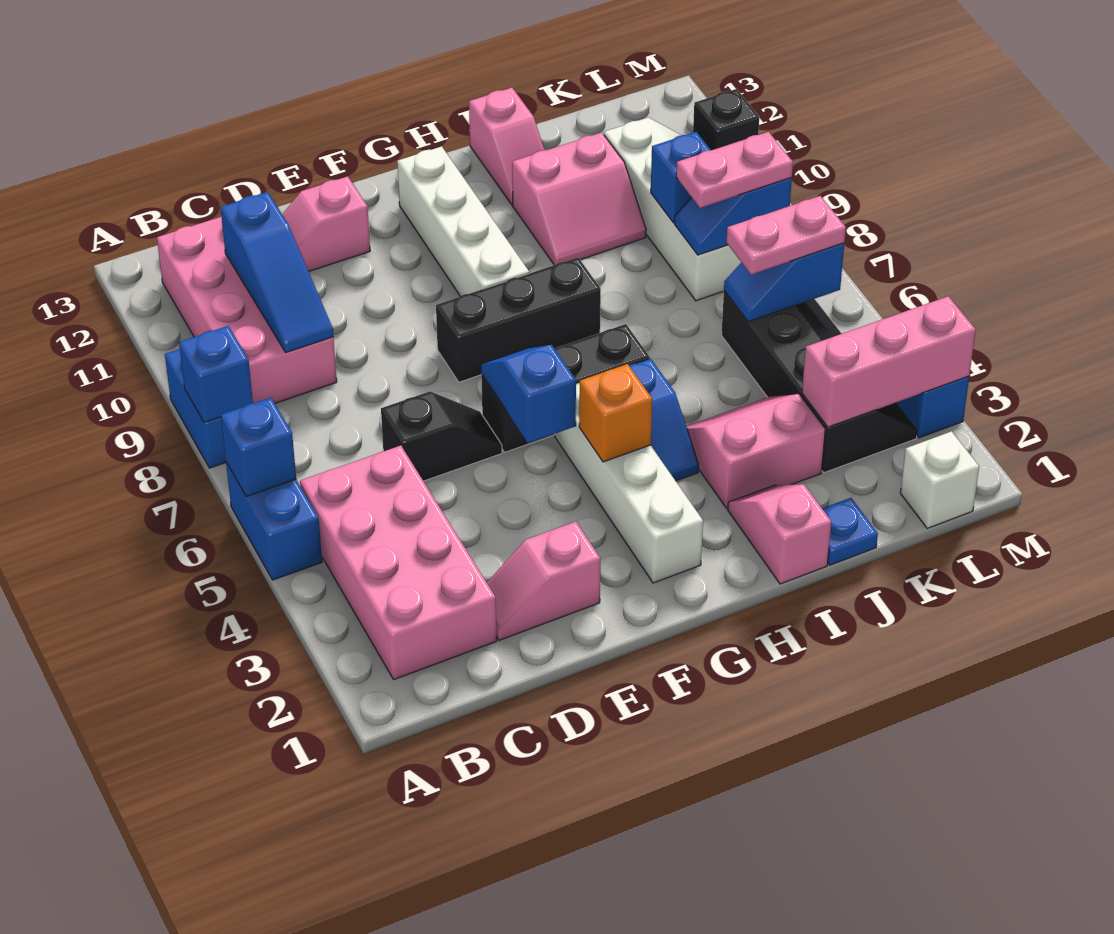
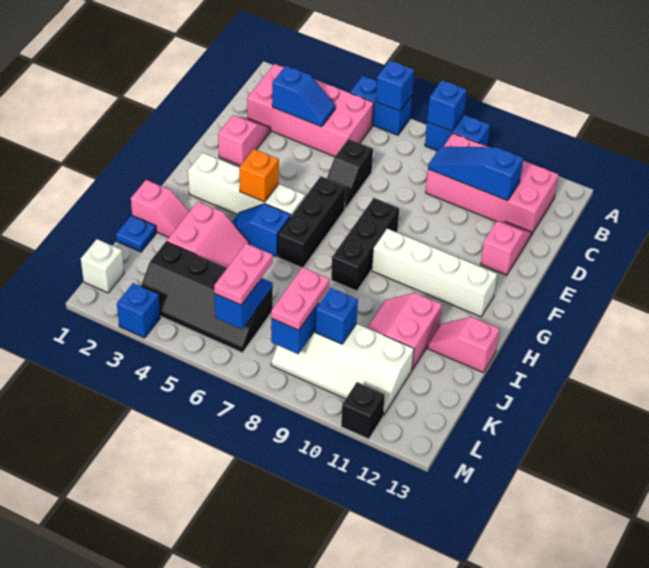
blue 1x2 slope [481,345,576,443] -> blue 1x2 slope moved to [272,66,335,127]
pink 1x3 brick [802,296,976,427] -> none

